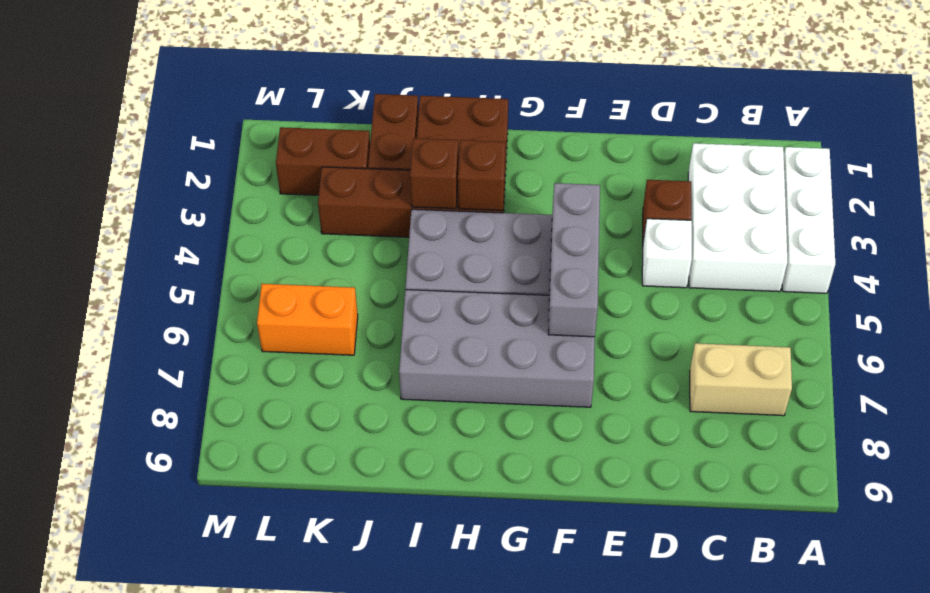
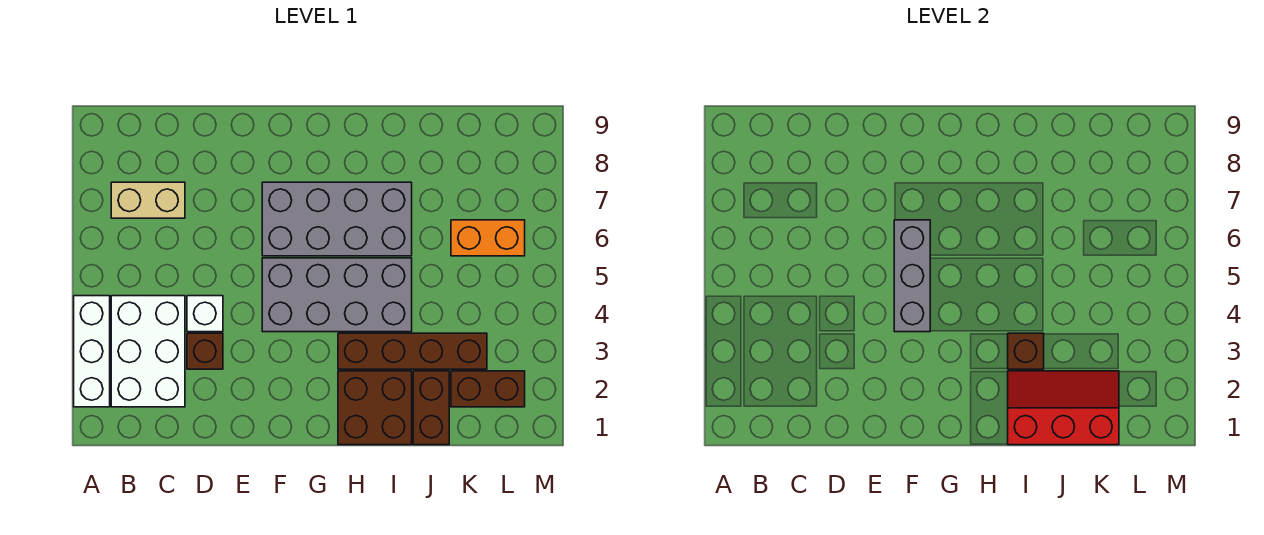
brown 1x1 brick [458,140,506,211] -> none
none -> red 2x3 slope [1008,371,1119,445]

